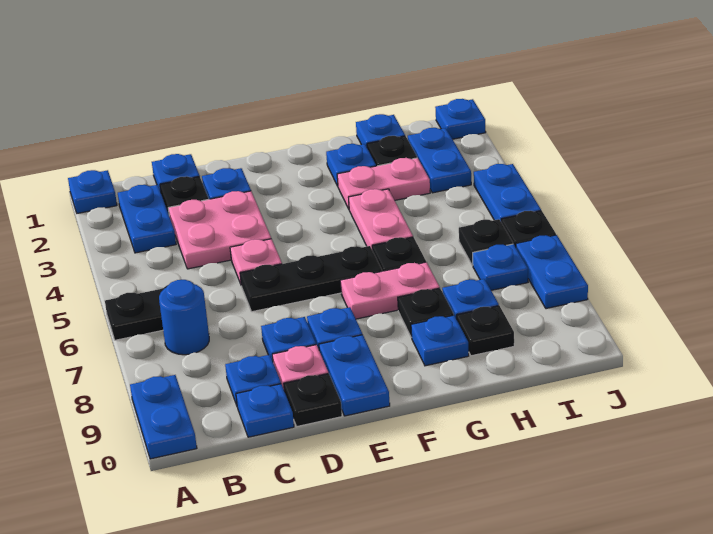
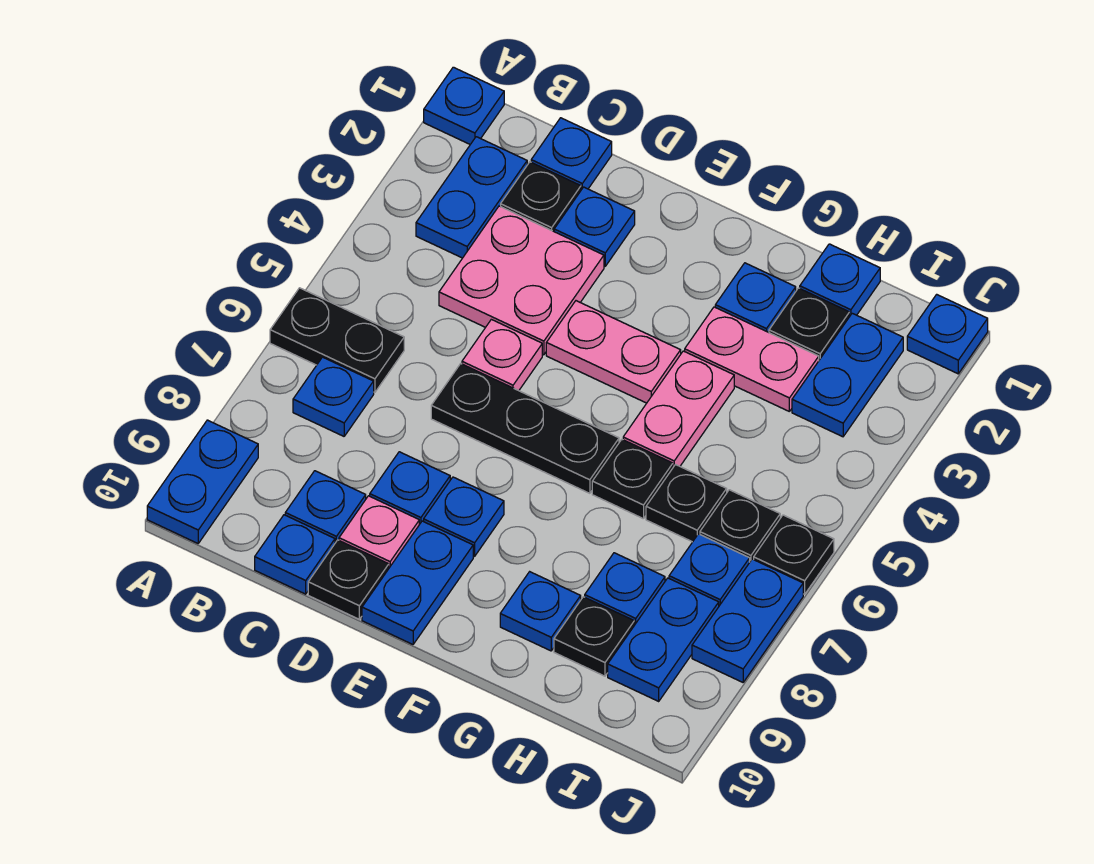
blue 1x1 round brick [159,280,209,355] -> blue 1x1 plate [293,357,374,436]
pink 1x2 plate [340,262,440,319] -> pink 1x2 plate moved to [546,301,681,403]
black 1x1 plate [398,288,454,338] -> black 1x1 plate moved to [646,465,727,542]
blue 1x2 plate [474,164,541,221] -> blue 1x2 plate moved to [608,578,719,701]

